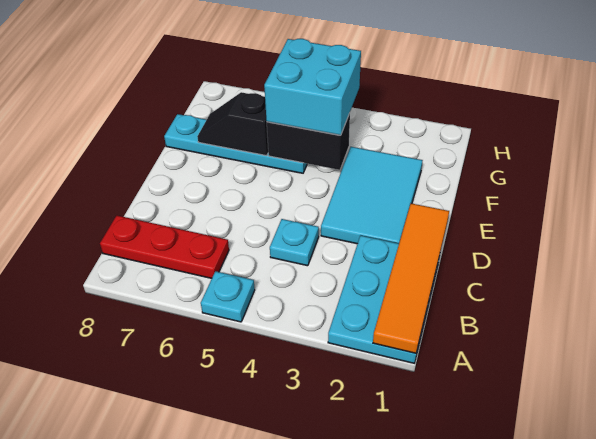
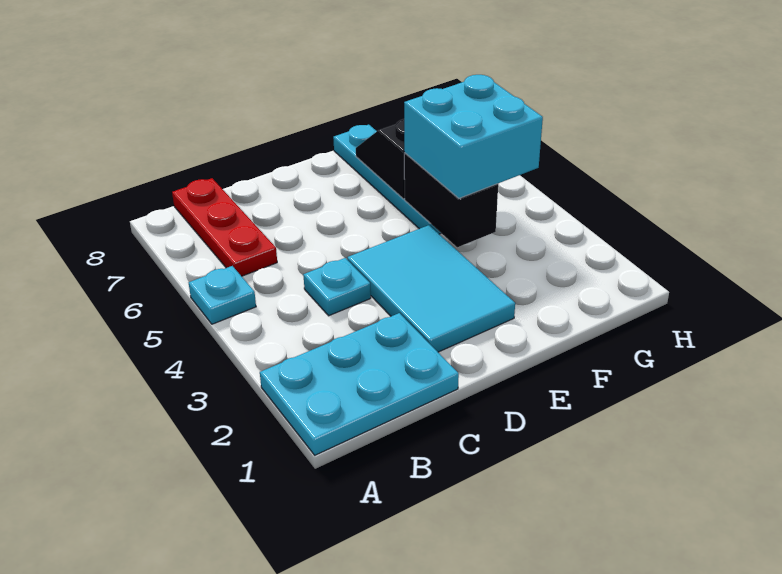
orange 1x4 tile [373,203,449,353] -> none
cyan 2x3 tile [321,147,423,244] -> cyan 2x3 tile turned to [347,225,515,352]

